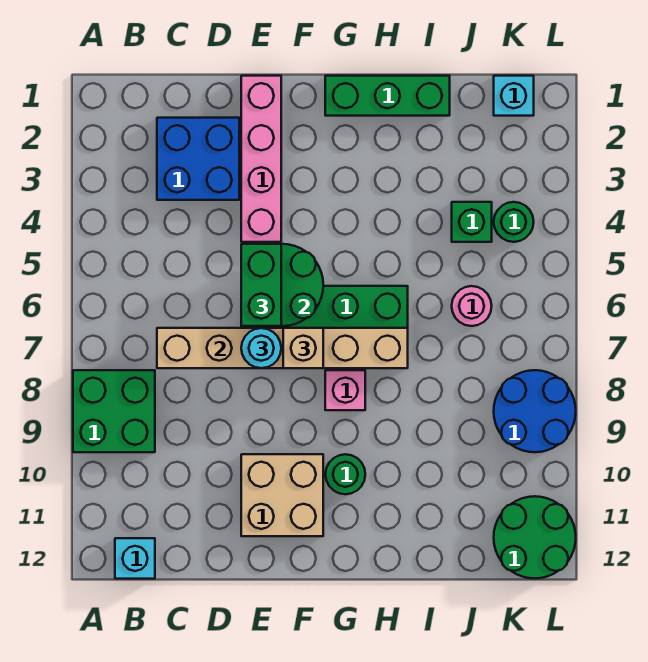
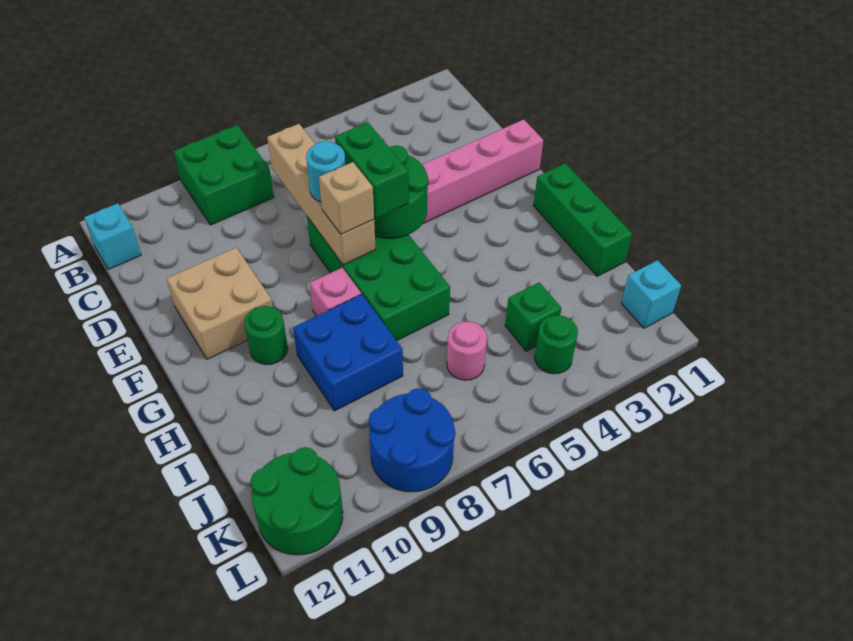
blue 2x2 brick [157,118,239,200] -> blue 2x2 brick moved to [293,294,403,411]
tan 1x6 brick [157,328,408,368] -> tan 1x4 brick [267,124,376,265]
green 1x2 brick [241,244,281,326] -> green 1x2 brick turned to [335,122,409,218]

